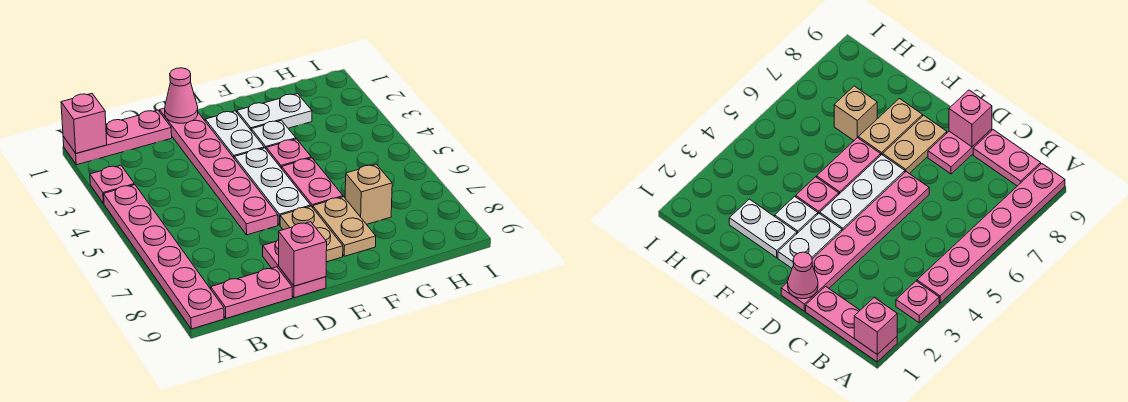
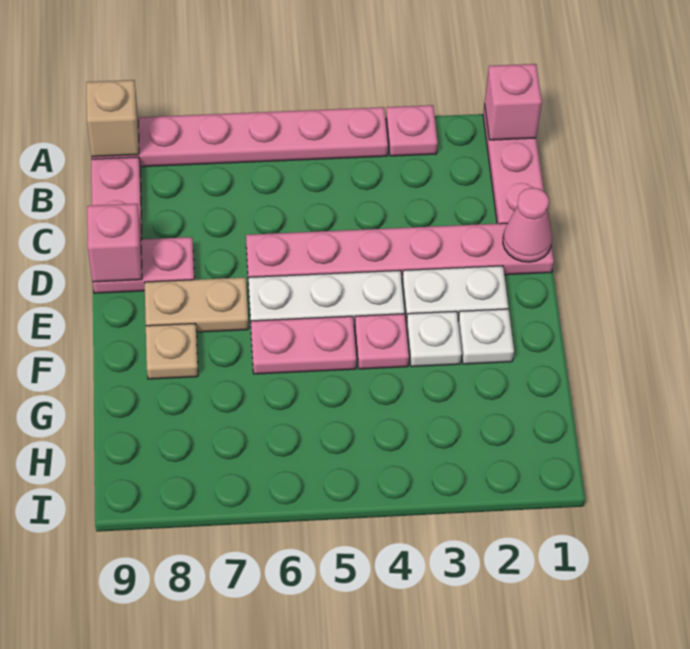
white 1x2 plate [237,94,312,131] -> white 1x1 plate [458,309,514,364]
tan 1x2 plate [313,197,376,256] -> tan 1x1 plate [146,323,198,379]
tan 1x1 brick [345,164,392,224] -> tan 1x1 brick moved to [86,80,139,157]

